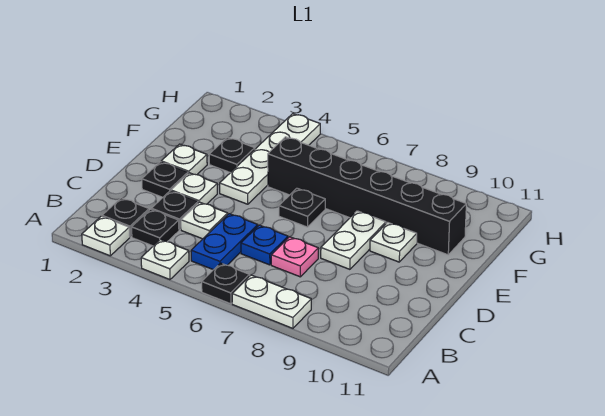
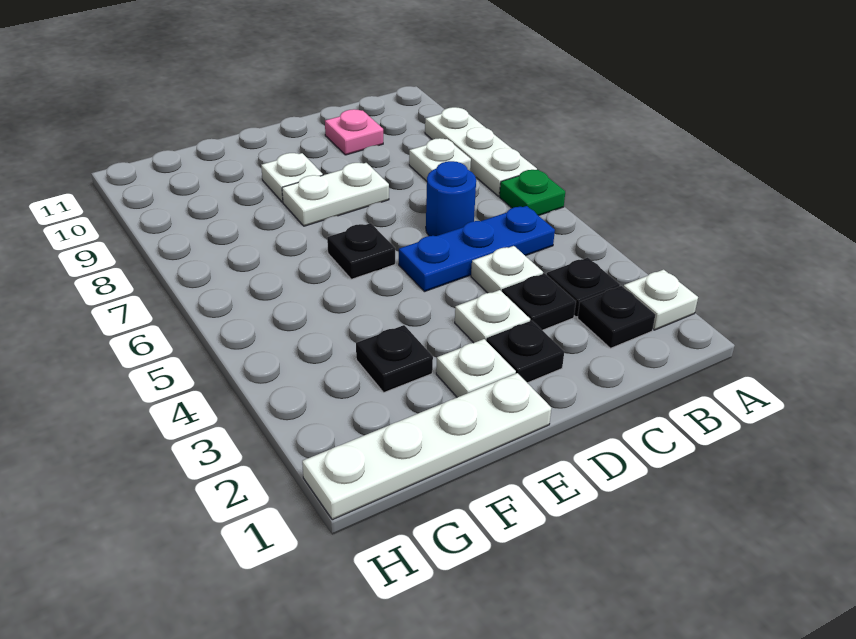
white 1x1 plate [141,239,189,280] -> white 1x1 plate moved to [409,138,471,181]
black 1x1 plate [202,263,250,304] -> green 1x1 plate [500,170,565,216]
white 1x2 plate [232,275,311,328] -> white 1x3 plate [425,107,537,196]
blue 1x2 plate [191,214,258,270] -> blue 1x3 plate [399,206,555,292]
blue 1x1 plate [241,225,288,265] -> blue 1x1 round brick [426,161,476,236]
pink 1x1 plate [271,237,318,277] -> pink 1x1 plate moved to [325,109,383,155]
white 1x4 plate [220,114,320,204] -> white 1x4 plate moved to [302,373,551,520]
black 1x6 brick [268,137,466,255] -> none

